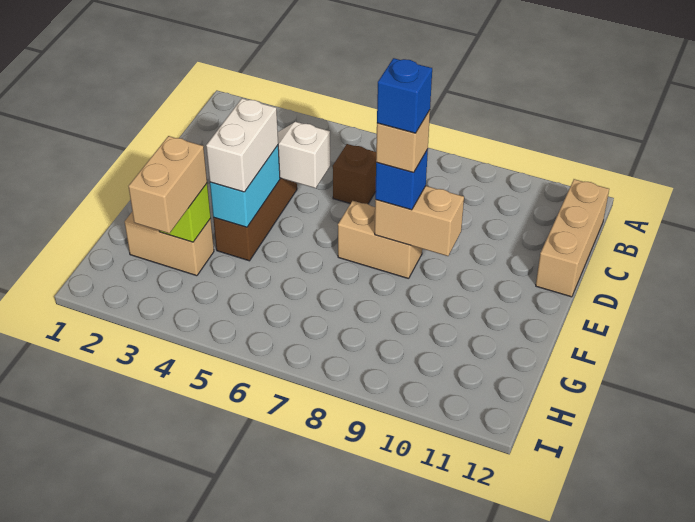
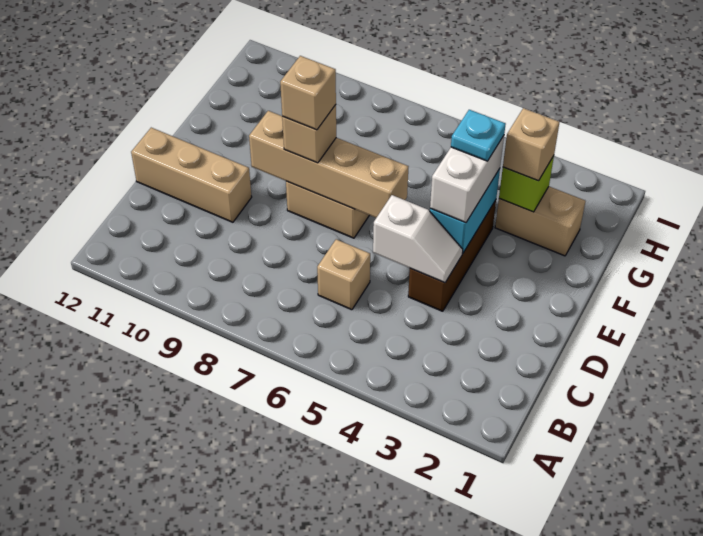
tan 1x3 brick [536,179,609,297] -> tan 1x3 brick turned to [131,128,252,222]
brown 1x1 brick [333,144,376,204] -> tan 1x1 brick [317,239,370,310]
tan 1x2 brick [375,186,464,256] -> tan 1x4 brick [249,111,408,218]
blue 1x1 brick [375,150,428,210] -> tan 1x1 brick [282,105,336,163]
blue 1x1 brick [377,58,432,133] -> none
none -> cyan 1x1 plate [451,110,506,161]
tan 1x2 brick [128,136,207,233] -> tan 1x1 brick [503,108,559,181]

